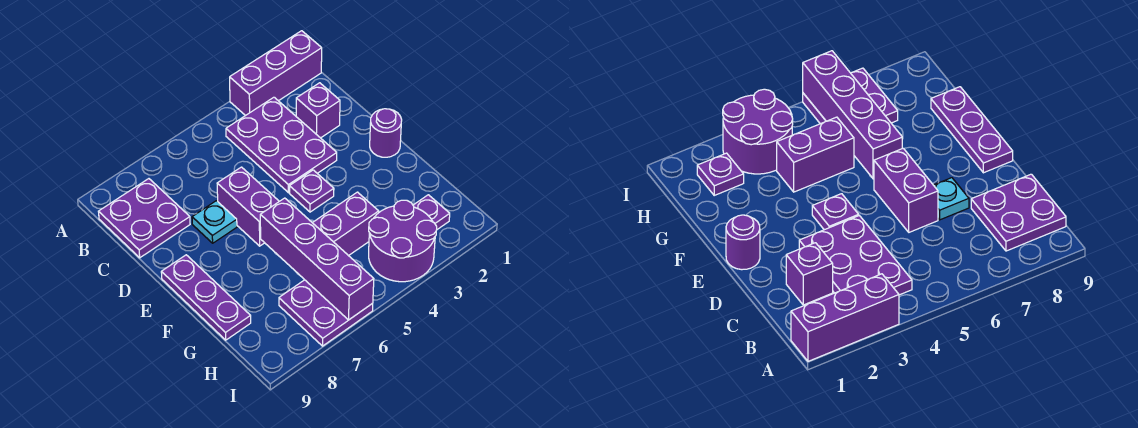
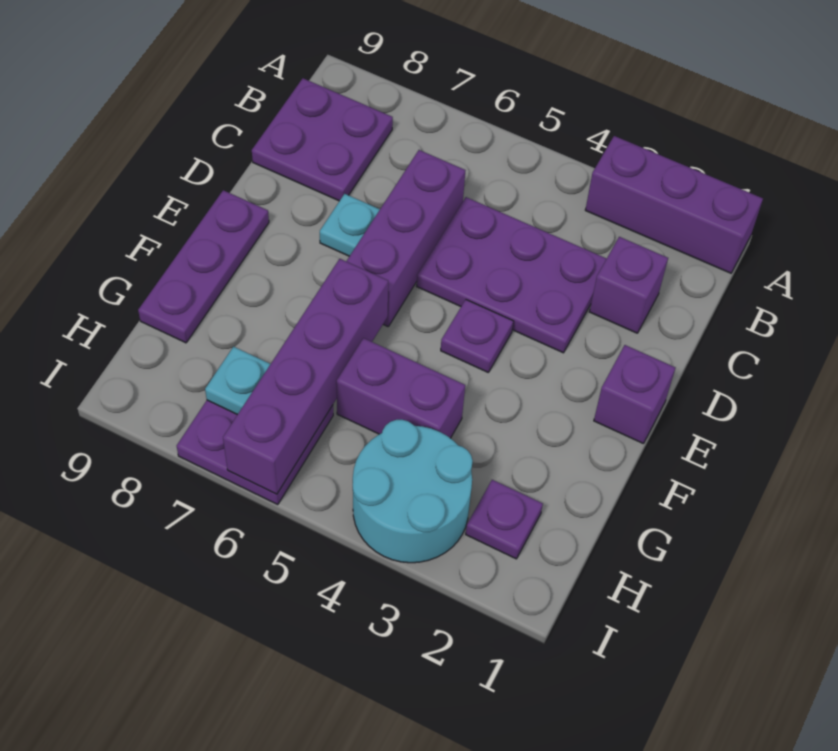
purple 2x3 plate [226,97,337,193] -> purple 2x3 plate turned to [417,197,607,353]
purple 1x2 brick [217,167,279,246] -> purple 1x3 brick [346,150,465,327]
purple 1x1 round brick [370,109,402,157] -> purple 1x1 brick [594,345,675,444]
purple 2x2 round brick [369,200,437,282] -> cyan 2x2 round brick [353,420,473,563]
none -> cyan 1x1 plate [205,347,270,415]

